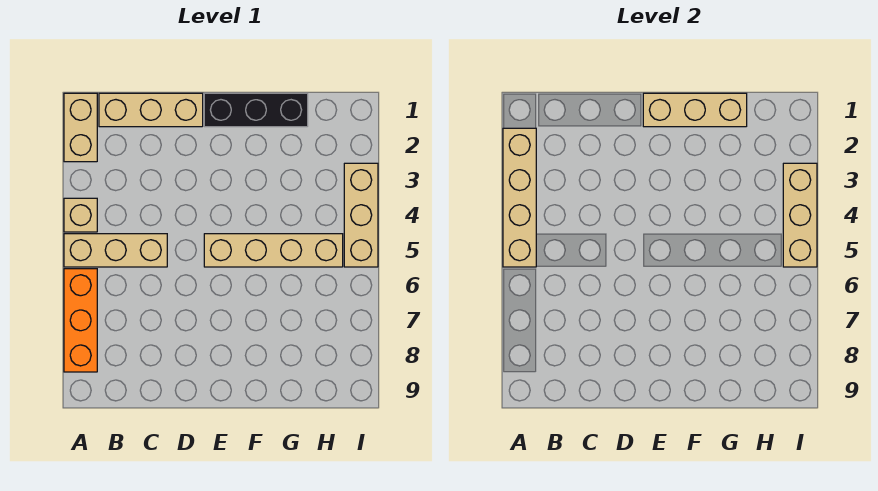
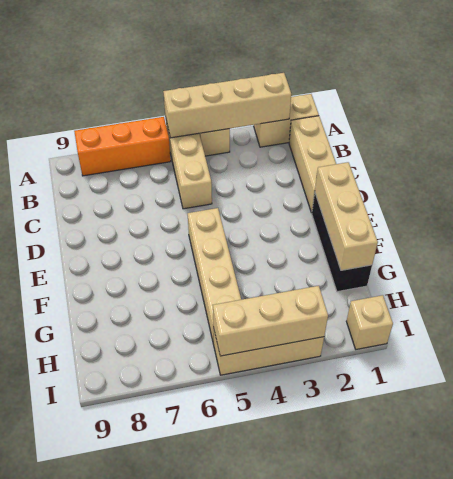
none -> tan 1x1 brick [346,295,393,349]

